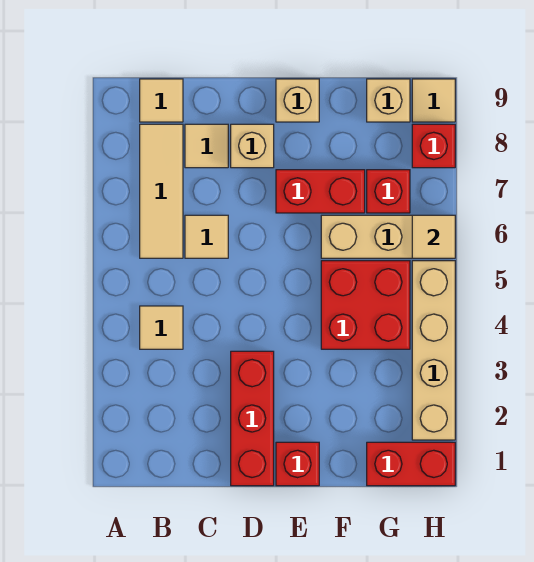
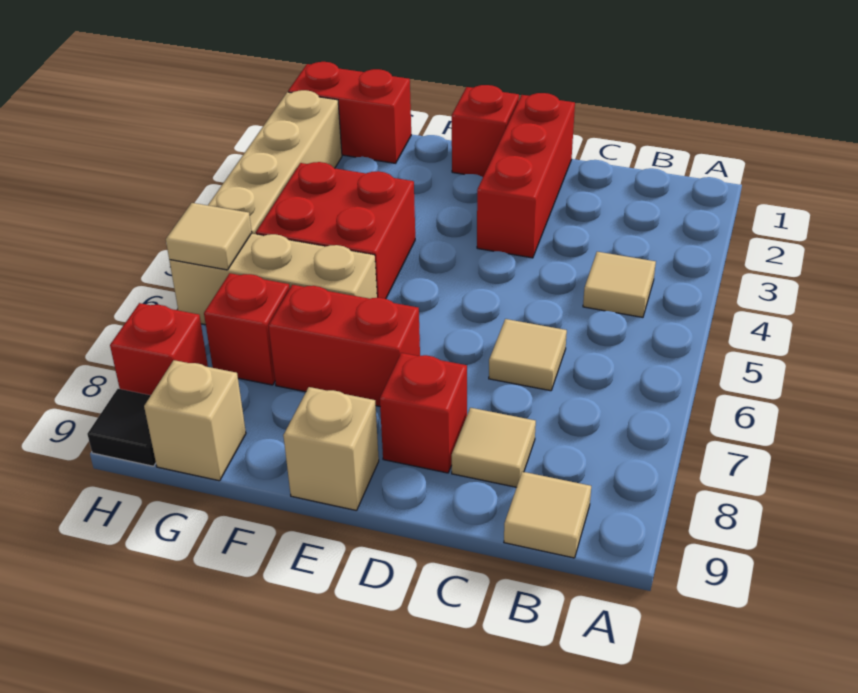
tan 1x3 tile [140,124,183,258] -> none
tan 1x1 brick [231,124,274,168] -> red 1x1 brick [380,353,467,473]
tan 1x1 tile [412,79,455,122] -> black 1x1 tile [87,389,156,466]

